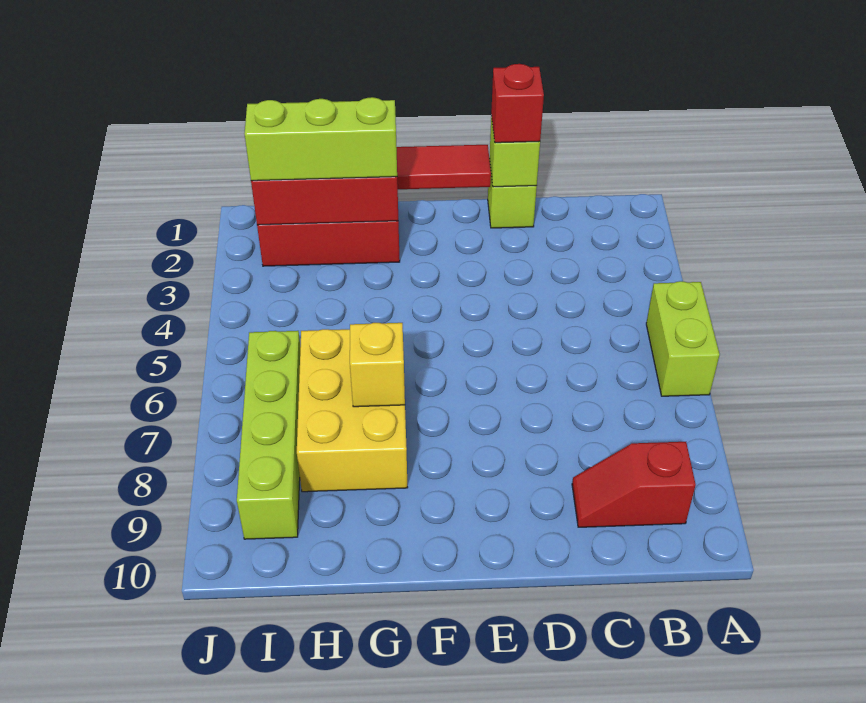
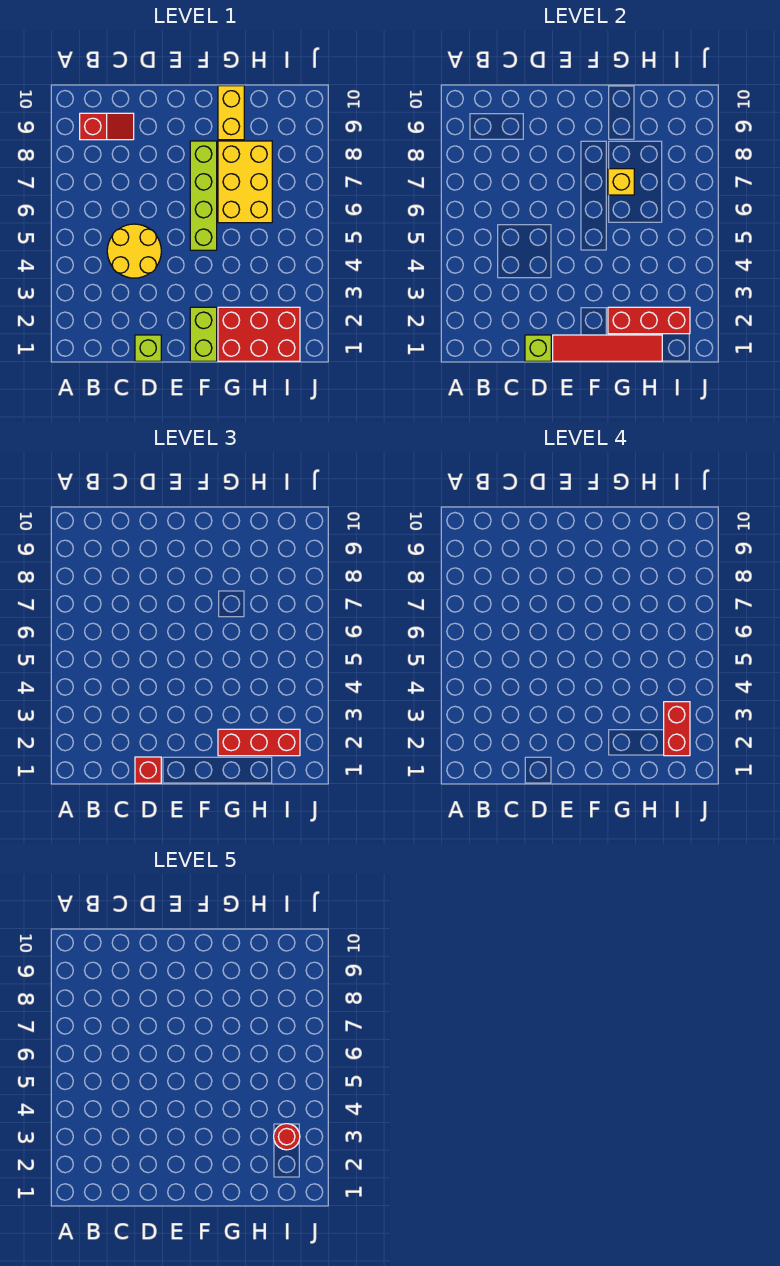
lime 1x2 brick [646,281,720,396] -> lime 1x2 brick moved to [190,307,217,361]
none -> yellow 2x2 round brick [107,224,161,278]
lime 1x3 brick [244,97,397,181] -> red 1x3 brick [218,729,300,756]
none -> yellow 1x2 brick [218,86,244,140]
none -> red 1x2 brick [664,702,690,756]
none -> red 1x1 round brick [274,1124,300,1150]
lime 1x4 brick [237,331,300,539] -> lime 1x4 brick moved to [190,141,217,250]

